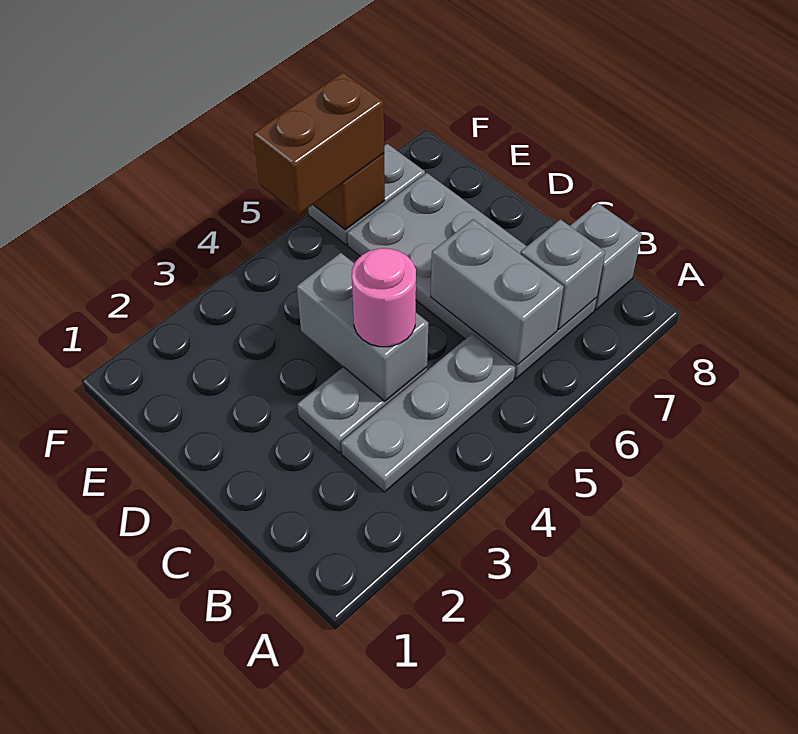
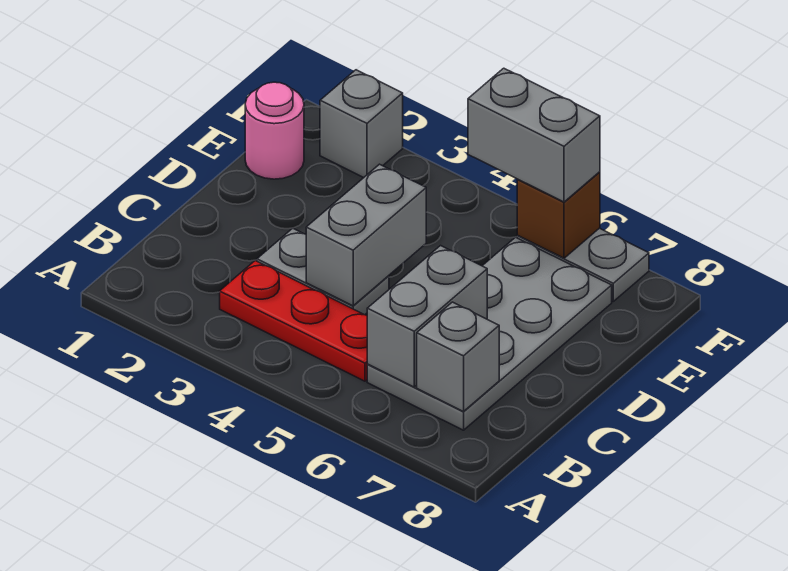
grey 1x3 plate [341,334,515,492] -> red 1x3 plate [220,260,368,381]
grey 1x1 brick [570,203,642,310] -> grey 1x1 brick moved to [320,70,403,178]
pink 1x1 round brick [352,248,416,347] -> pink 1x1 round brick moved to [245,82,304,179]
brown 1x2 brick [253,72,384,215] -> grey 1x2 brick [468,68,600,202]

